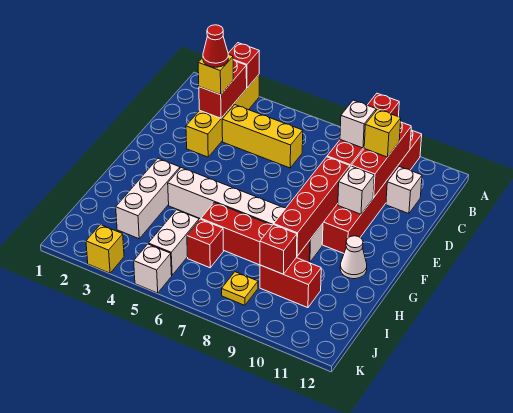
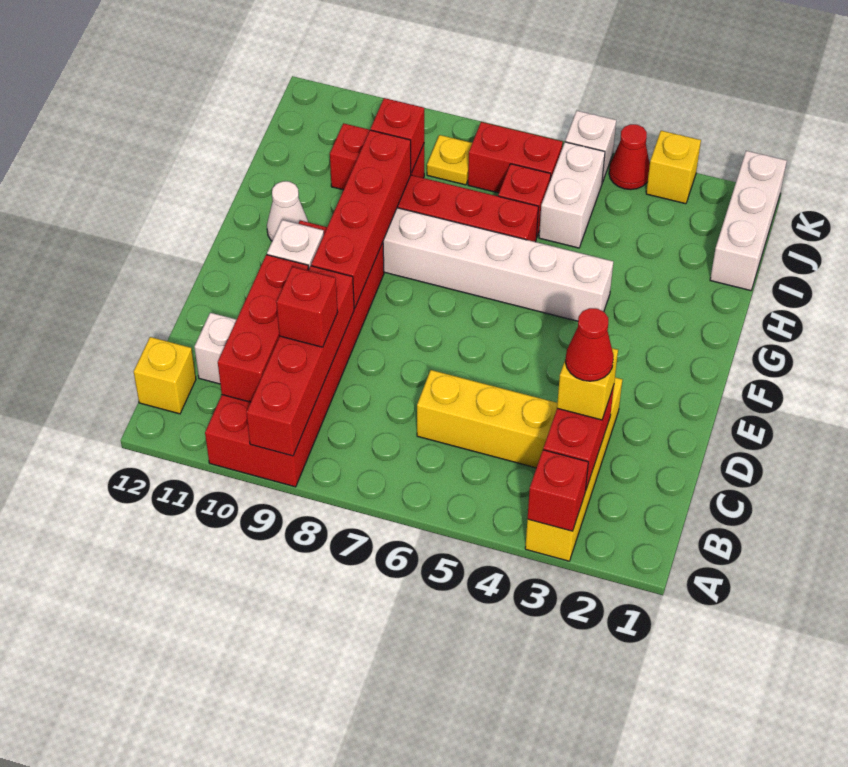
white 1x1 brick [340,100,376,148] -> red 1x1 brick [277,267,338,347]
yellow 1x1 brick [364,109,401,157] -> yellow 1x1 brick moved to [134,337,196,414]
white 1x3 brick [116,159,180,239] -> white 1x3 brick moved to [710,151,787,291]
none -> red 1x2 brick [468,122,563,193]
none -> red 1x1 cone [609,124,650,190]

